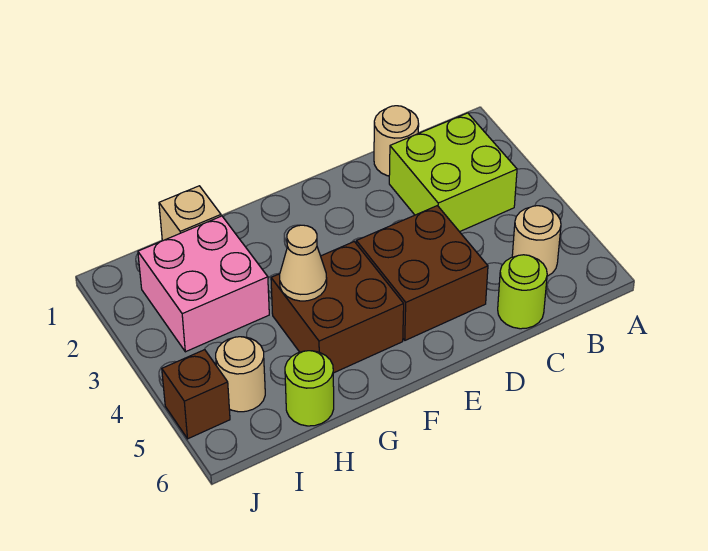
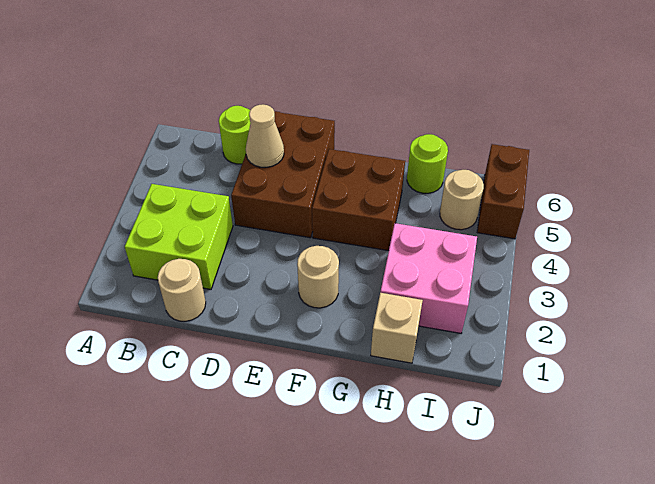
tan 1x1 round brick [512,206,561,276] -> tan 1x1 round brick moved to [297,246,339,308]
brown 2x2 brick [356,206,488,340] -> brown 2x3 brick [231,111,335,238]
tan 1x1 cone [280,225,327,301] -> tan 1x1 cone moved to [246,104,284,167]
brown 1x1 brick [162,350,230,439] -> brown 1x2 brick [477,144,529,239]

